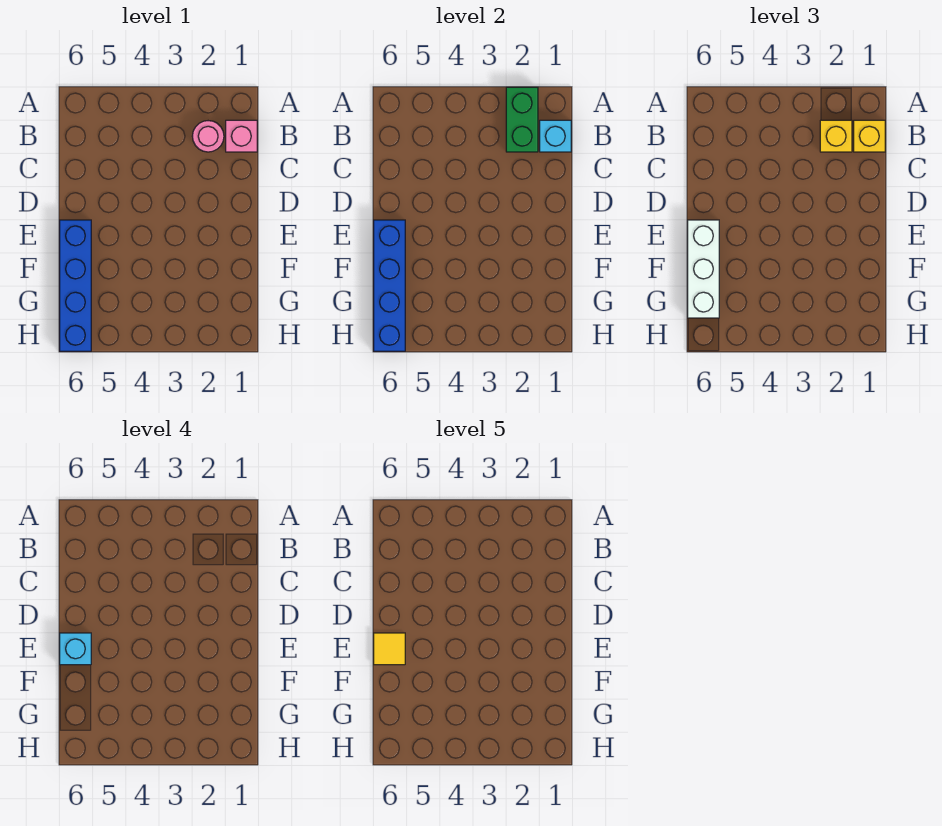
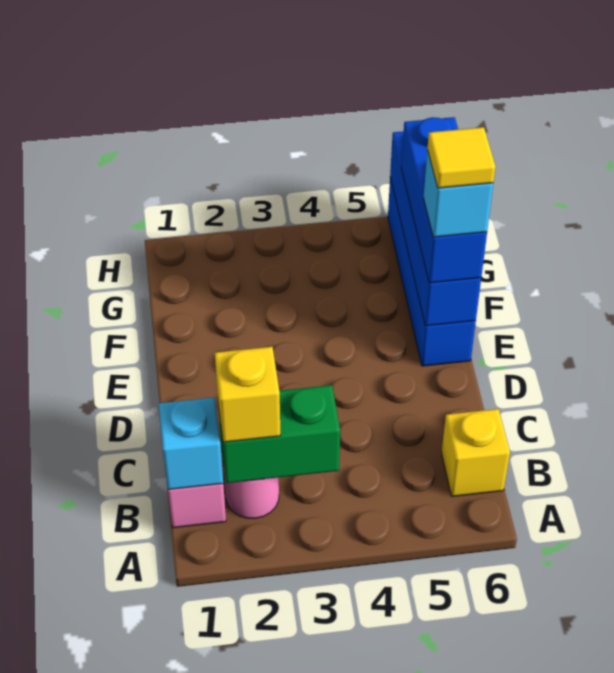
green 1x2 brick [506,87,538,152] -> green 1x2 brick turned to [218,385,340,483]
yellow 1x1 brick [854,120,885,152] -> yellow 1x1 brick moved to [442,409,510,496]
white 1x3 brick [688,220,719,318] -> blue 1x3 brick [401,117,487,283]

